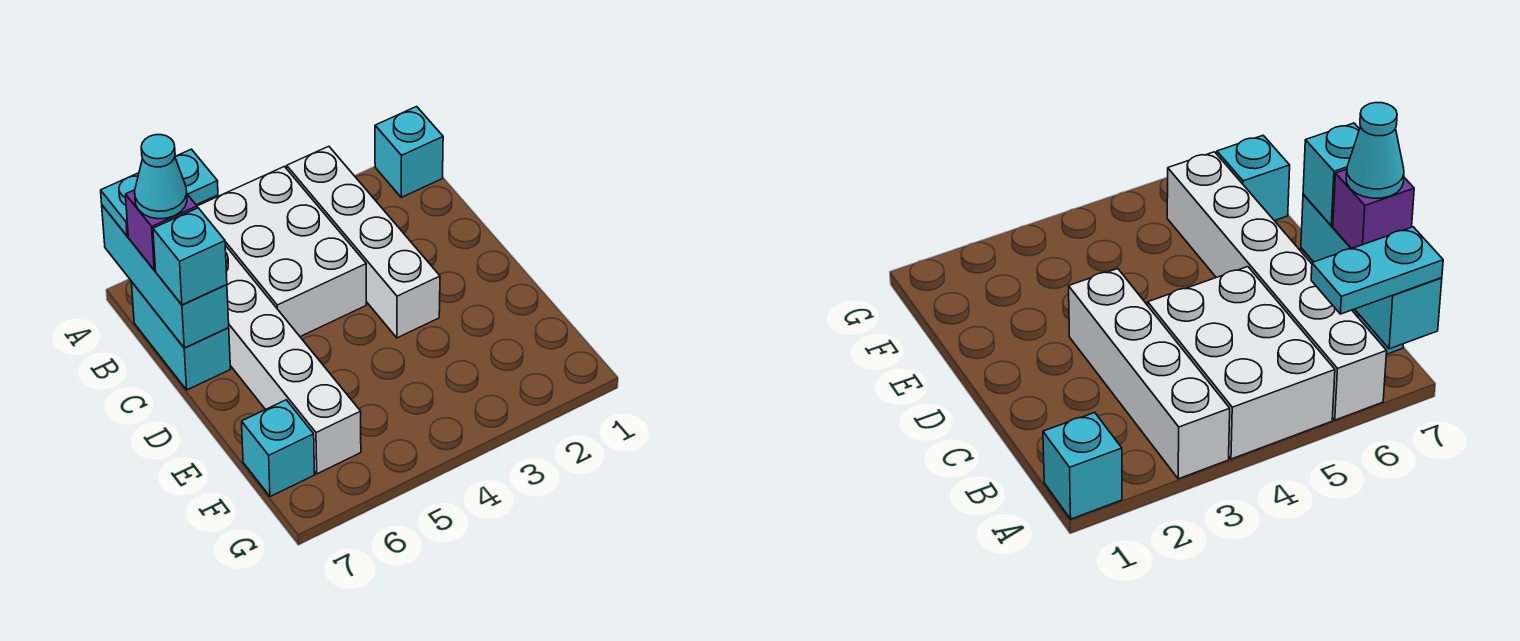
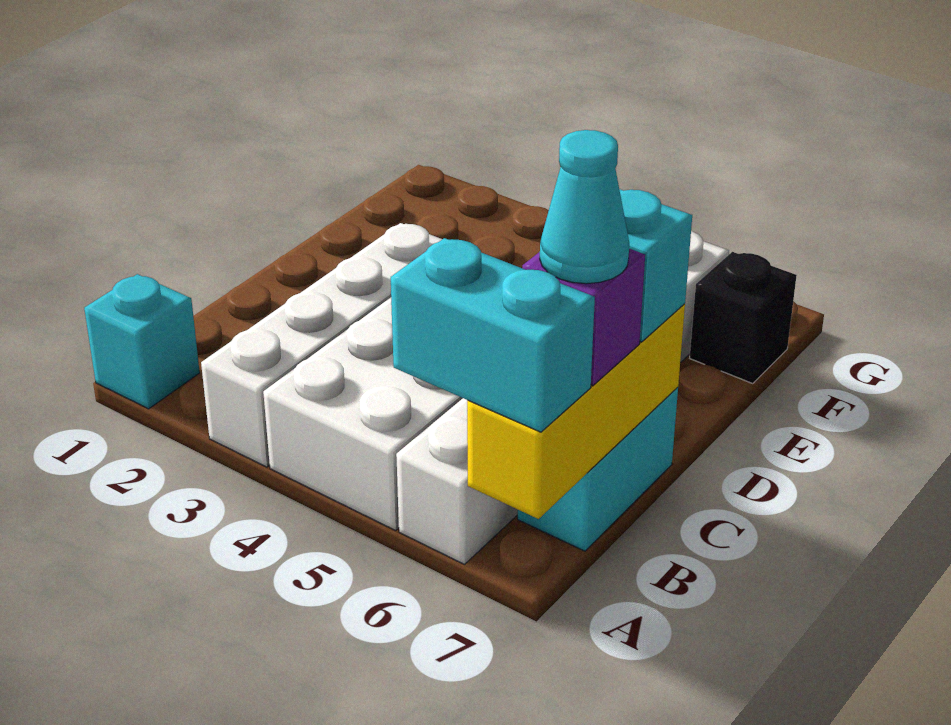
cyan 1x2 plate [101,149,218,236] -> cyan 1x2 brick [391,238,595,432]
cyan 1x3 brick [102,205,229,348] -> yellow 1x3 brick [467,304,685,519]
cyan 1x1 brick [242,400,315,497] -> black 1x1 brick [690,252,797,384]

